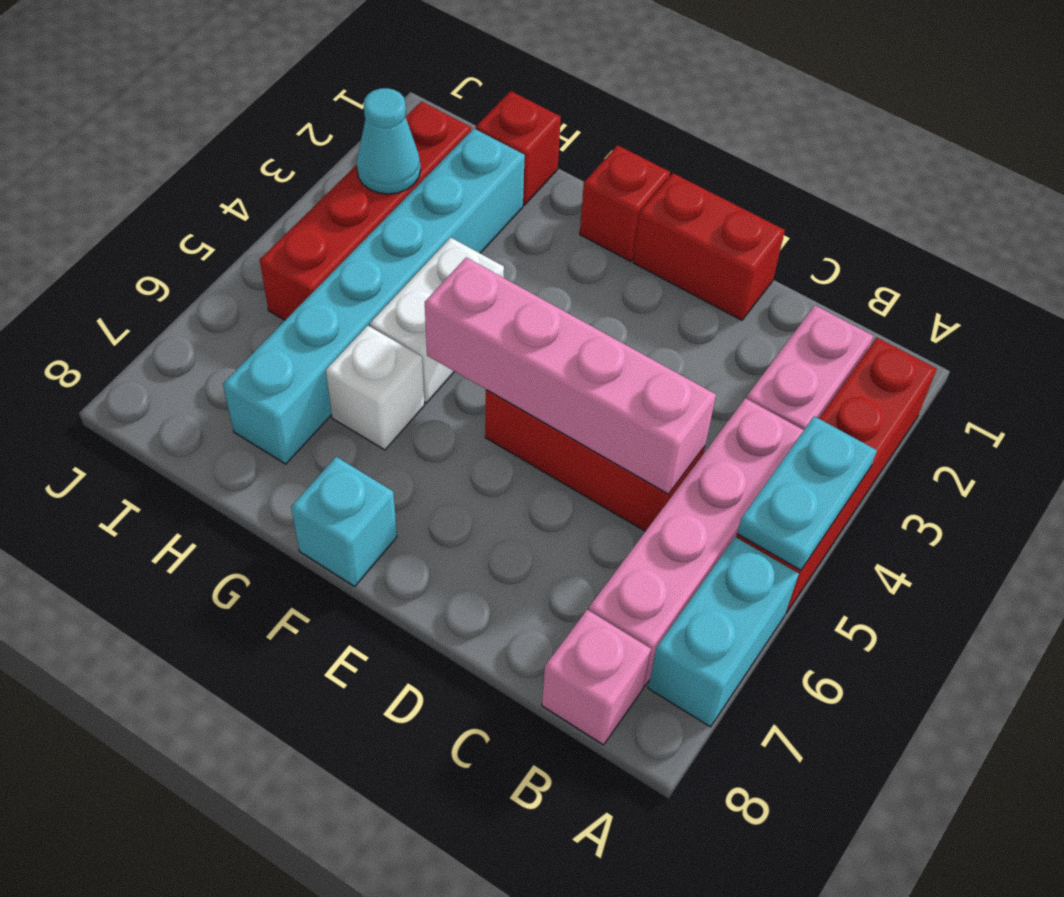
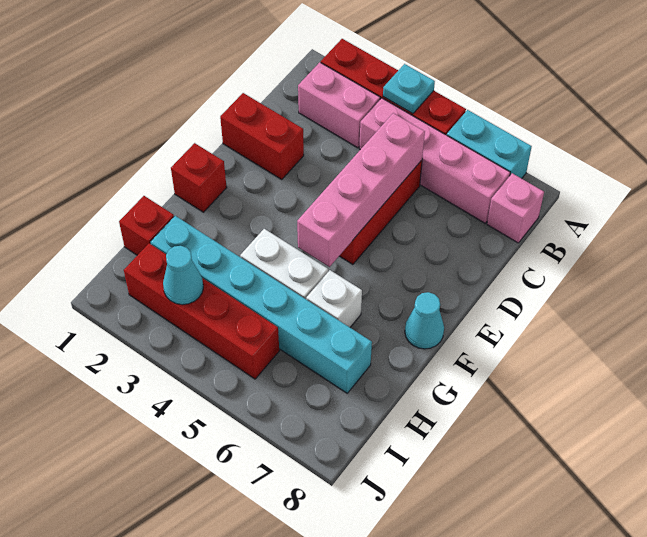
cyan 1x2 plate [737,416,877,570] -> cyan 1x1 plate [383,64,435,114]
red 1x2 brick [633,173,785,320] -> red 1x2 brick turned to [220,93,304,179]
cyan 1x1 brick [291,457,397,586] -> cyan 1x1 cone [405,292,444,349]

